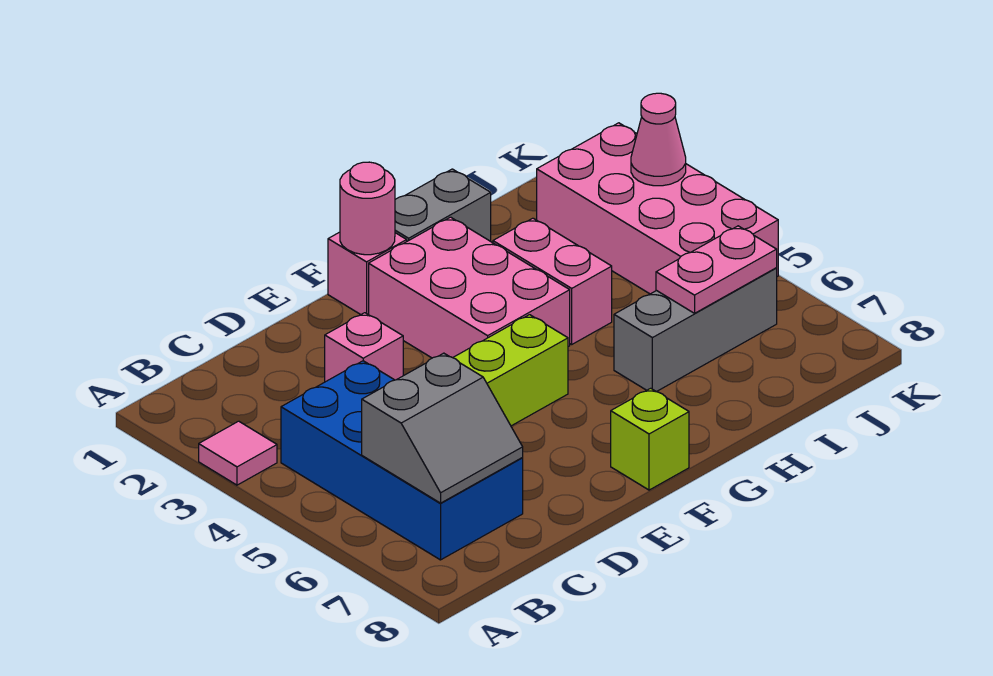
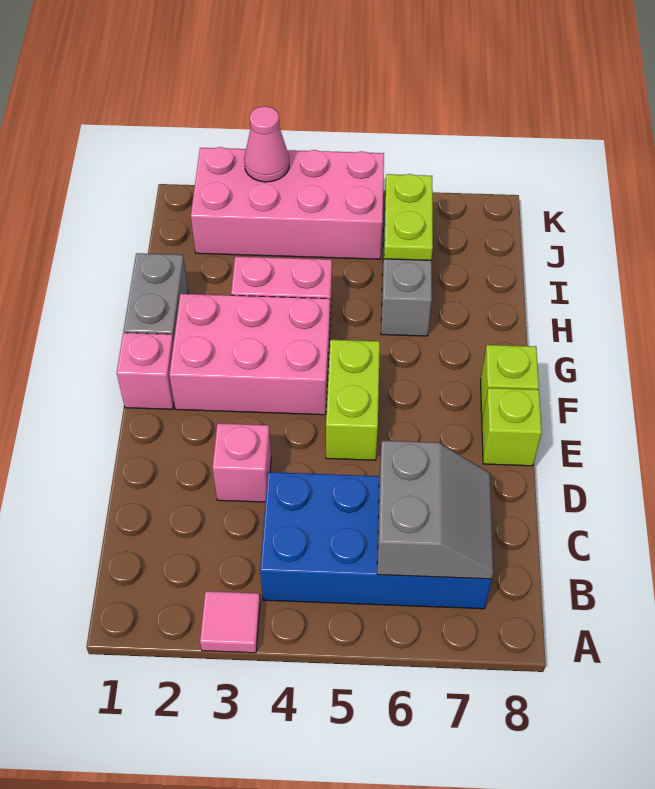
none -> lime 1x1 brick [482,388,542,466]
pink 1x1 round brick [340,162,395,255] -> none
pink 1x2 plate [656,226,777,313] -> lime 1x2 plate [384,174,433,260]

